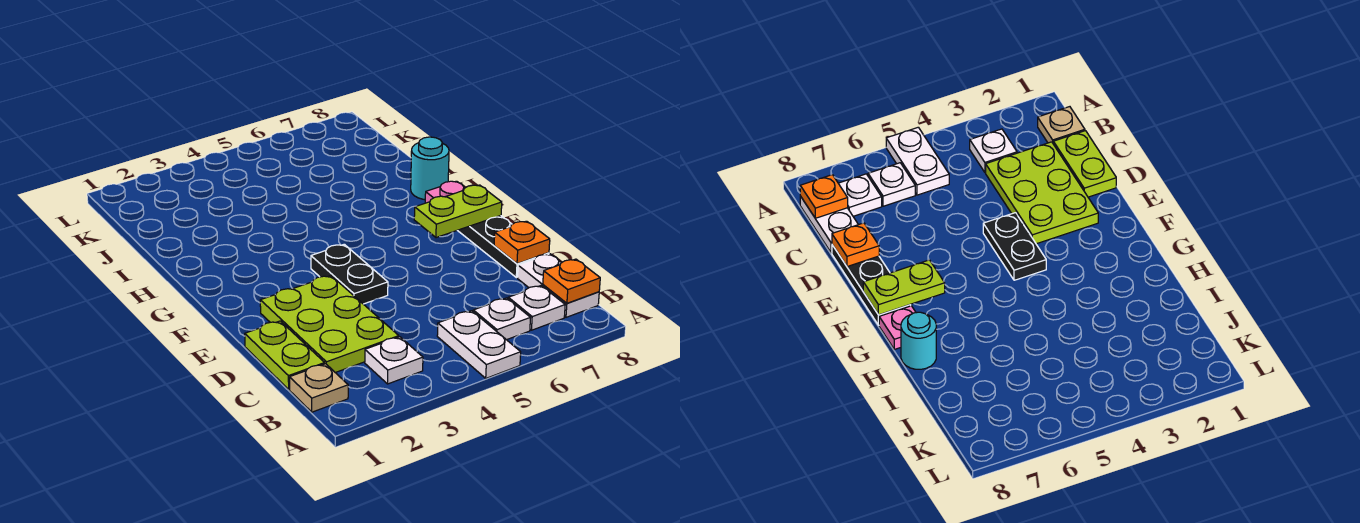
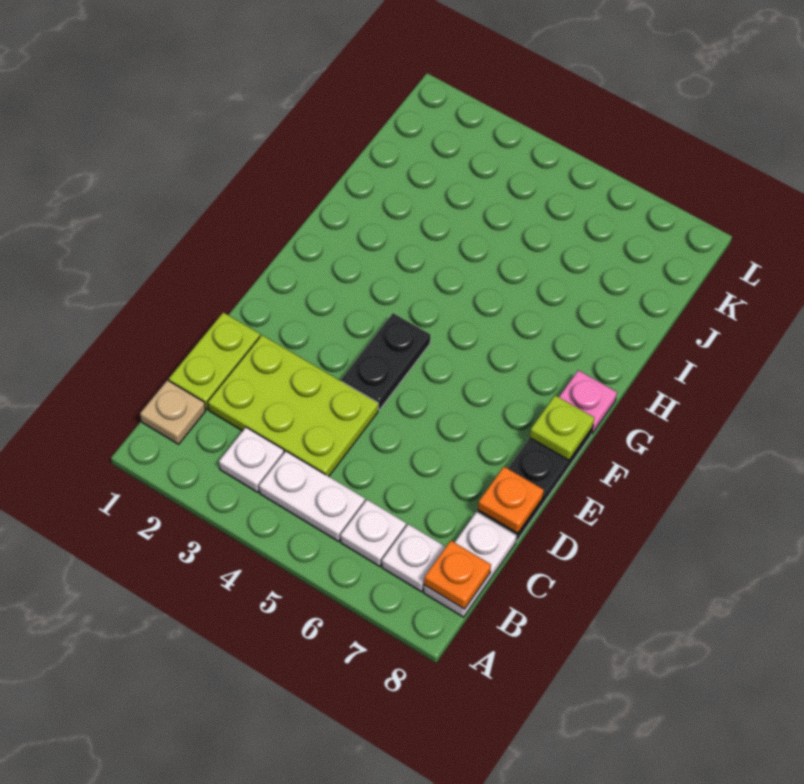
white 1x2 plate [437,311,521,378] -> white 1x2 plate turned to [259,451,365,541]
lime 2x3 plate [260,276,399,373] -> lime 2x3 plate turned to [208,335,378,476]
lime 1x2 plate [414,185,502,238] -> lime 1x1 plate [530,395,594,460]
cyan 1x1 round brick [411,137,449,200] -> none

